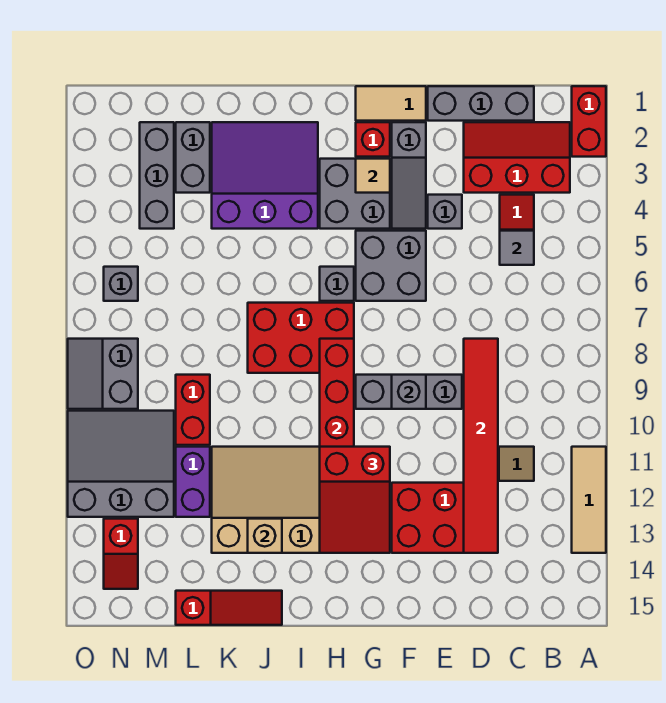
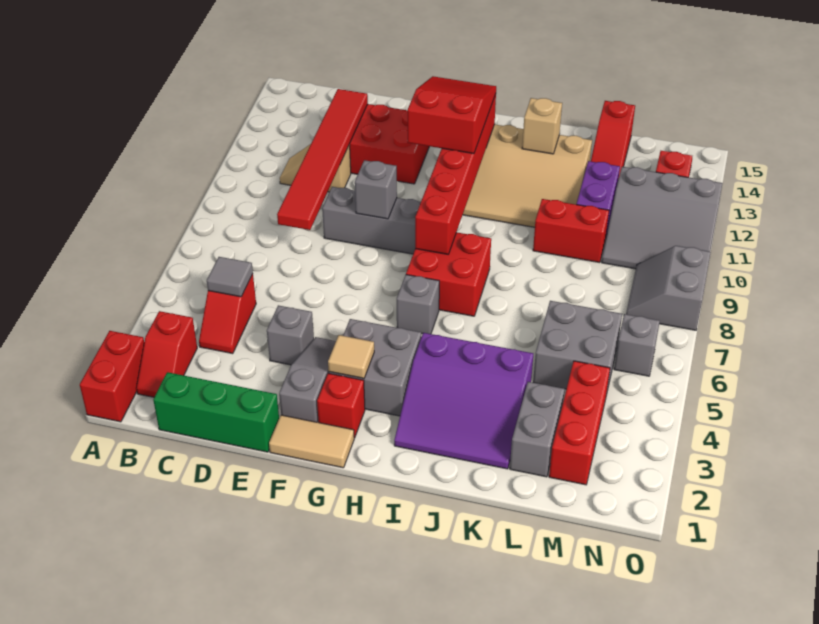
tan 1x3 tile [572,447,606,553] -> none
red 2x3 slope [464,122,570,193] -> red 1x2 slope [136,311,197,397]
grey 1x3 brick [428,86,534,121] -> green 1x3 brick [153,372,279,452]
grey 2x2 brick [356,231,426,301] -> grey 2x2 brick moved to [533,301,622,391]
red 2x3 brick [248,303,354,373] -> red 2x2 brick [406,232,491,316]
red 1x3 slope [176,591,282,625] -> red 1x3 slope turned to [591,101,635,176]
red 1x2 brick [176,375,210,445] -> red 1x2 brick turned to [533,199,609,263]
grey 1x3 brick [140,122,174,229] -> red 1x3 brick [549,361,610,485]
grey 2x2 slope [68,339,138,409] -> grey 2x2 slope turned to [626,246,711,330]

